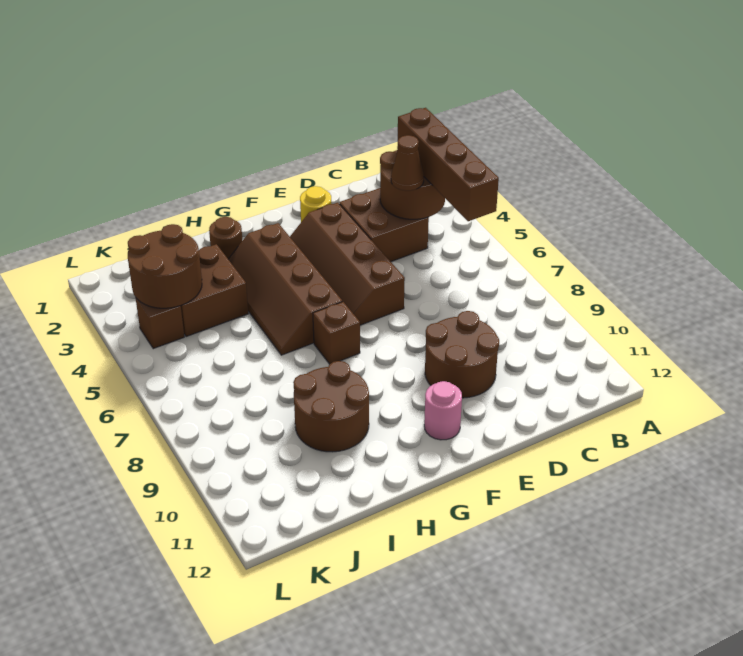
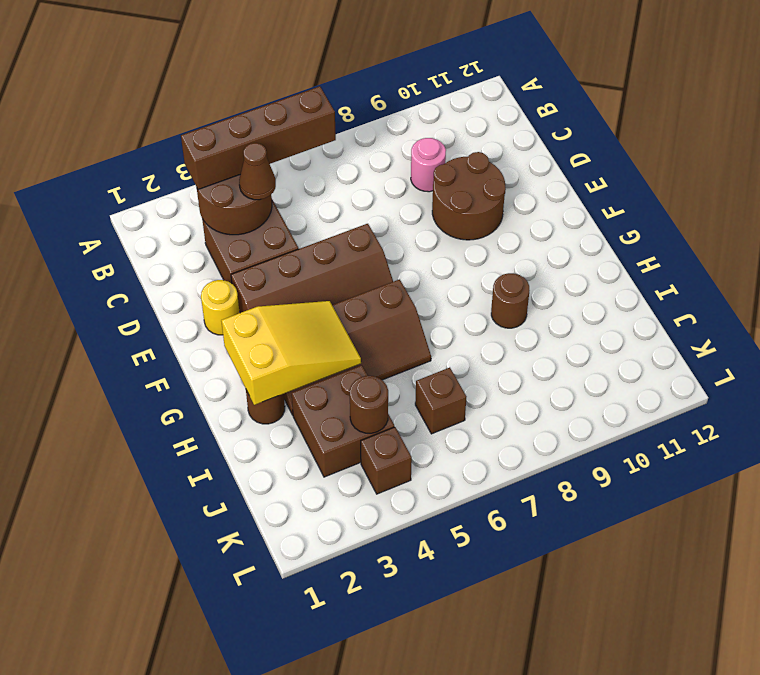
pink 1x1 round brick [424,381,462,440] -> pink 1x1 round brick moved to [411,138,446,192]
none -> yellow 2x3 slope [221,301,361,405]
brown 1x1 brick [313,302,360,364] -> brown 1x1 brick moved to [415,368,466,434]
brown 2x2 round brick [293,361,369,452] -> brown 1x1 round brick [491,273,530,328]
brown 2x2 round brick [128,224,202,308] -> brown 1x1 round brick [350,376,388,433]

